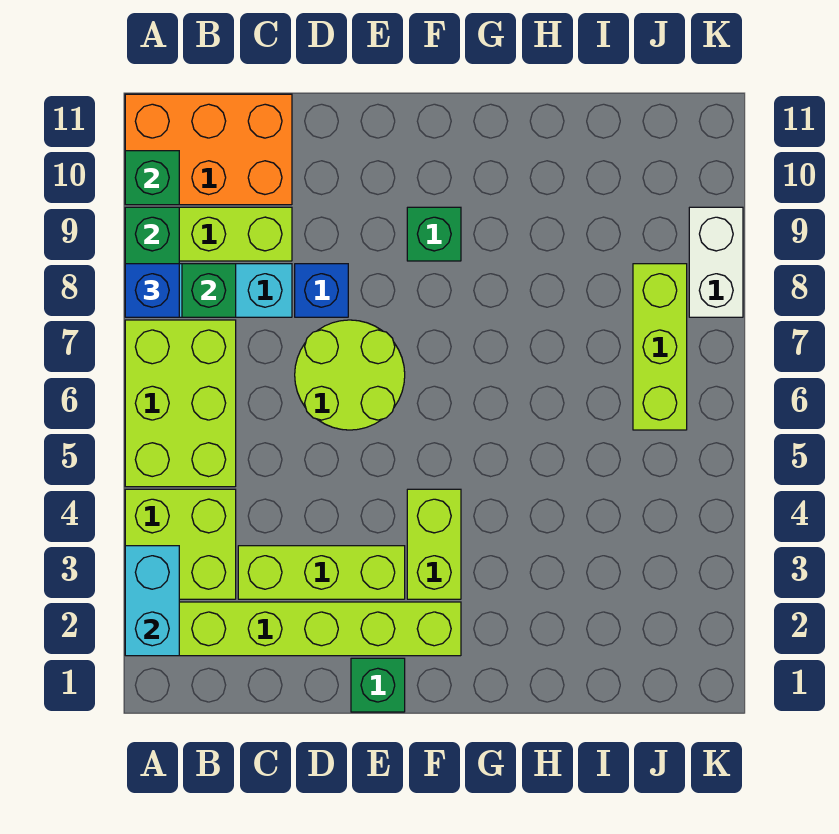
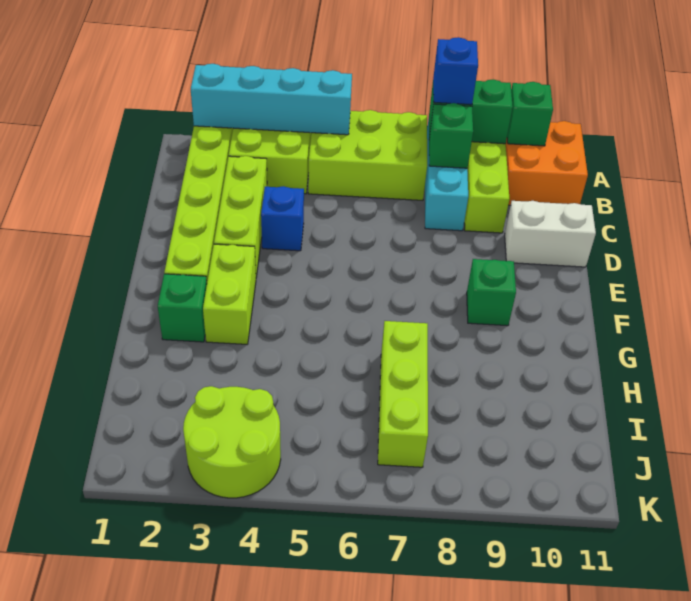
cyan 1x2 brick [125,546,179,656] -> cyan 1x4 brick [191,64,352,135]
orange 2x3 brick [125,94,292,205] -> orange 2x2 brick [506,121,588,206]
lime 2x2 round brick [295,320,405,430] -> lime 2x2 round brick moved to [183,386,281,498]
blue 1x1 brick [295,264,348,317] -> blue 1x1 brick moved to [261,186,304,251]
green 1x1 brick [351,658,405,712] -> green 1x1 brick moved to [158,274,207,342]
lime 1x2 brick [407,489,461,599] -> lime 1x2 brick turned to [203,244,256,344]
lime 1x3 brick [633,264,687,430] -> lime 1x3 brick turned to [378,321,428,467]
white 1x2 brick [689,207,743,317] -> white 1x2 brick moved to [505,201,596,267]

